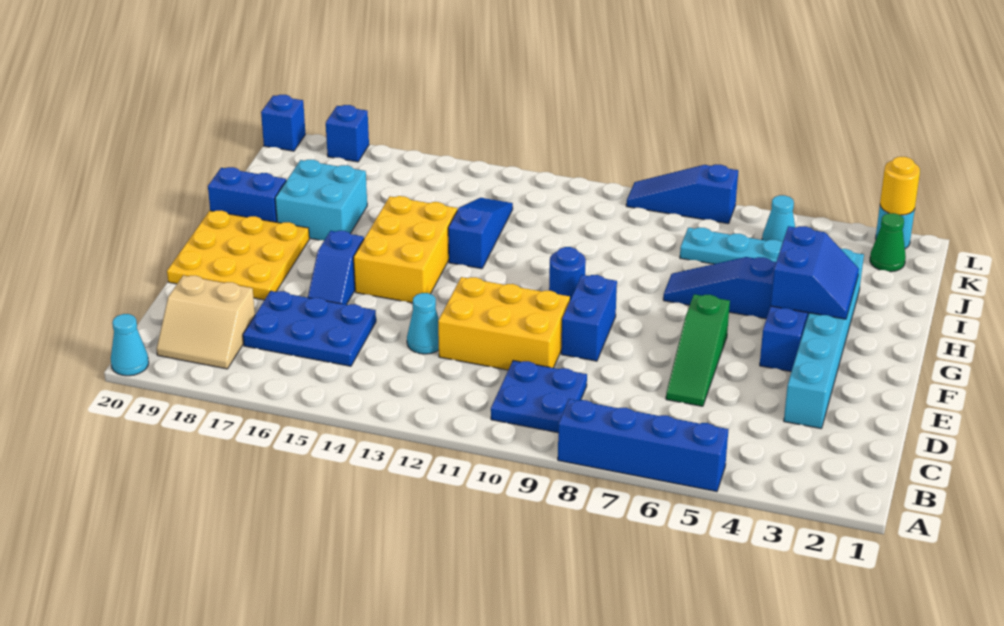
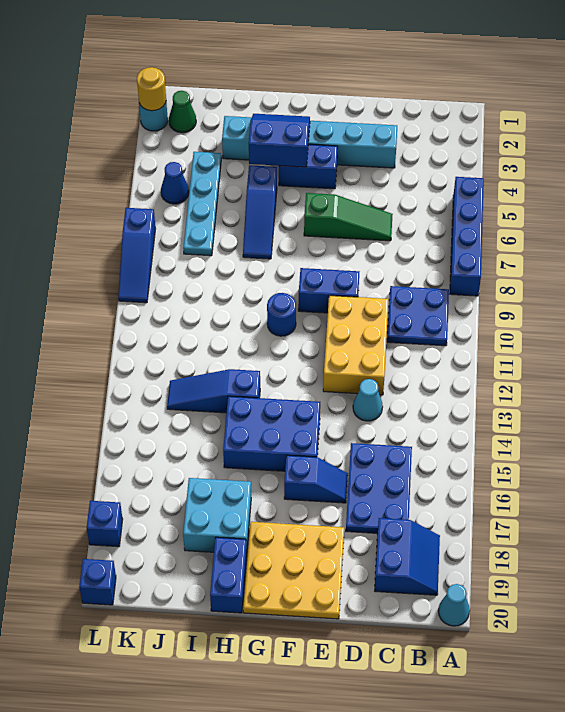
tan 2x2 slope [156,275,255,369] -> blue 2x2 slope [375,518,440,595]
yellow 2x3 brick [354,196,457,303] -> blue 2x3 brick [223,396,320,471]
cyan 1x1 cone [762,195,795,243] -> blue 1x1 cone [161,162,189,204]

